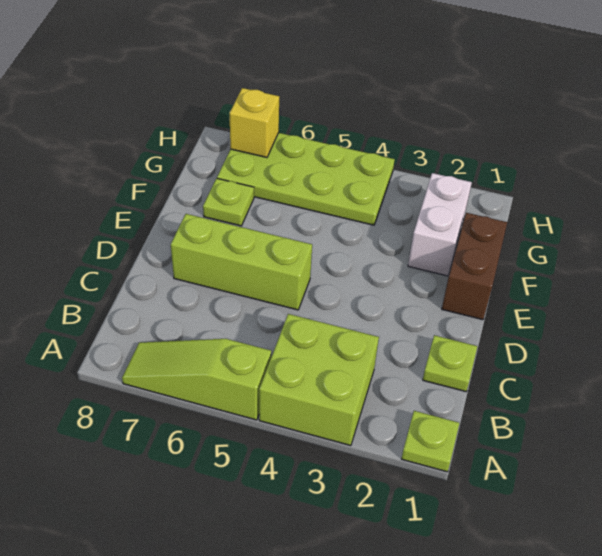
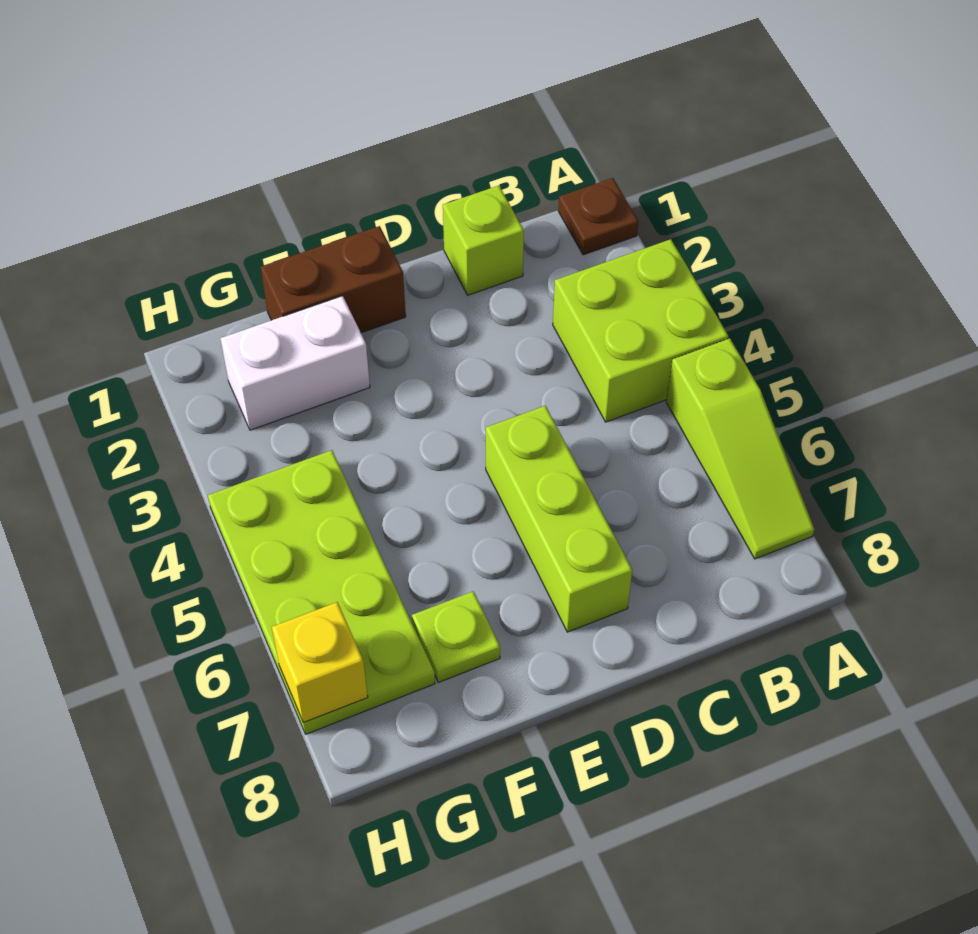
lime 1x1 plate [401,411,459,472] -> brown 1x1 plate [558,178,638,255]
lime 1x1 plate [423,335,478,392] -> lime 1x1 brick [443,186,524,295]

